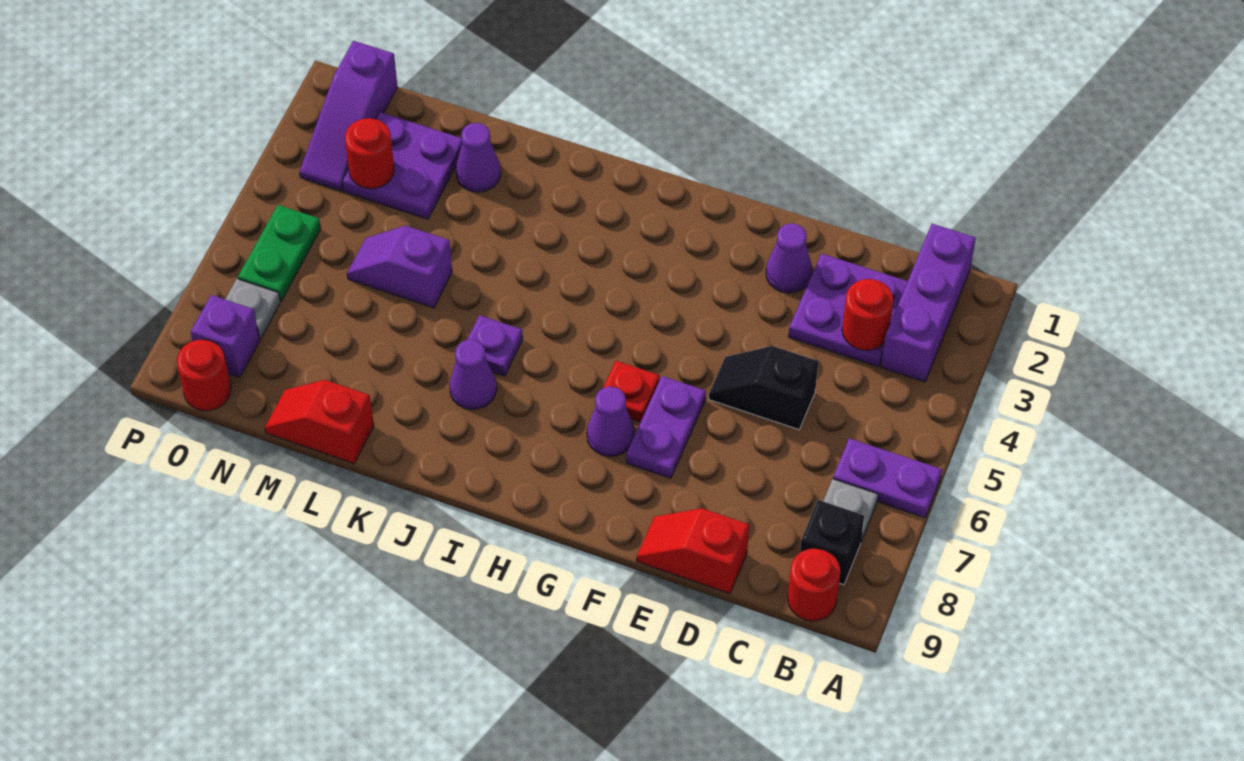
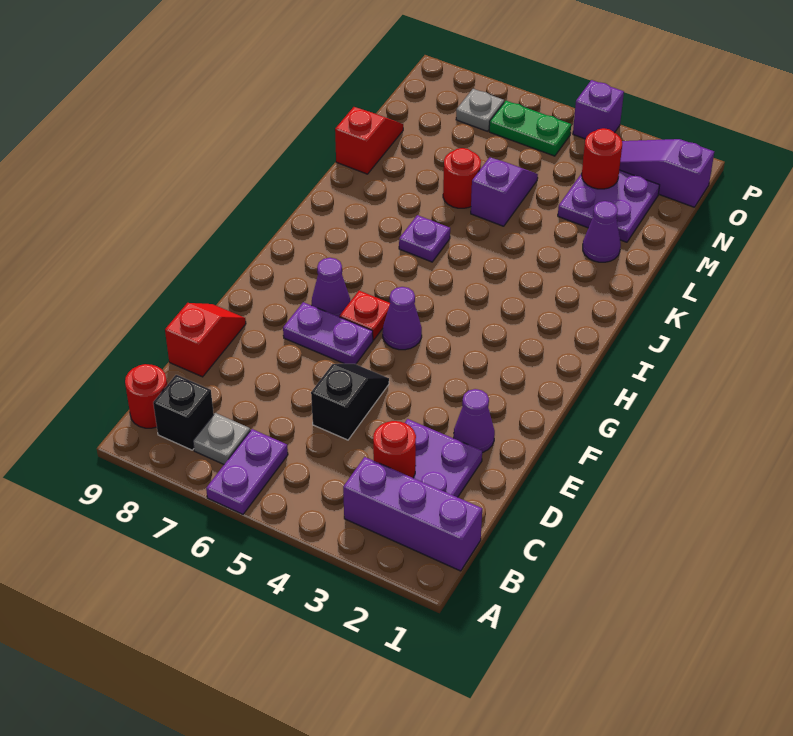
purple 1x1 cone [449,340,497,409] -> purple 1x1 cone moved to [383,287,422,350]
purple 1x1 brick [191,295,260,378] -> purple 1x1 brick moved to [573,80,624,139]
red 1x1 round brick [177,339,231,411] -> red 1x1 round brick moved to [443,148,481,208]

